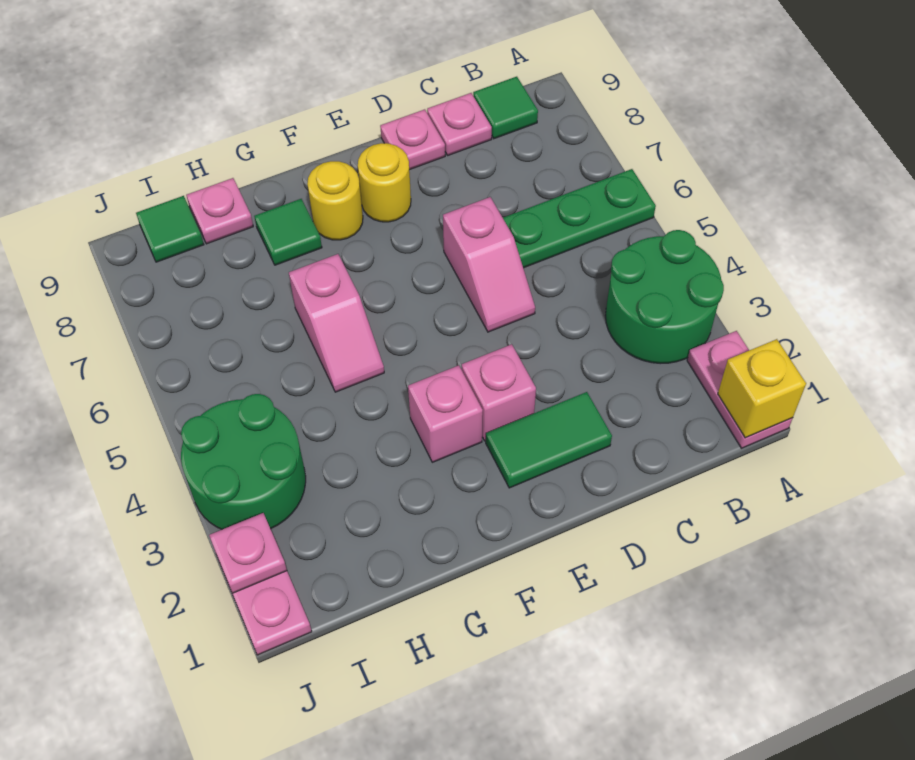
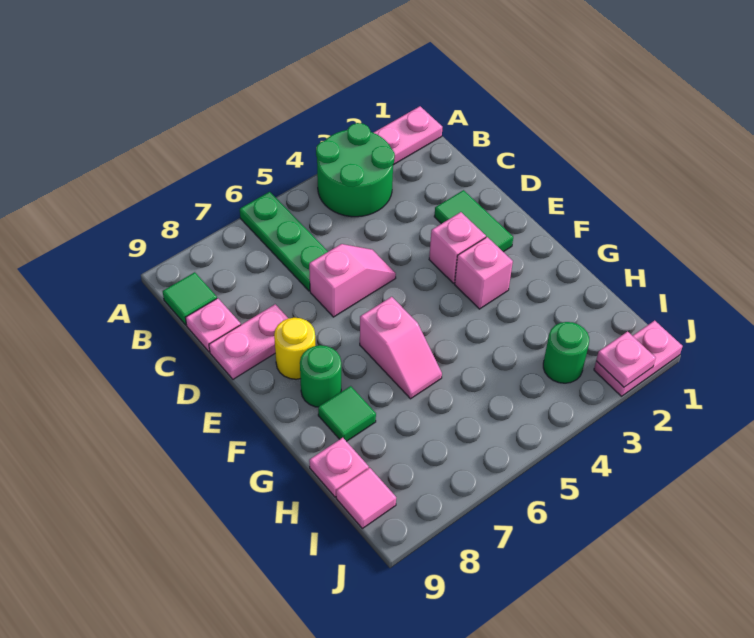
yellow 1x1 brick [718,339,806,438] -> none
pink 1x1 plate [380,109,445,170] -> pink 1x2 plate [209,304,288,379]
yellow 1x1 round brick [307,161,363,240] -> green 1x1 round brick [300,345,341,407]
pink 1x2 slope [289,254,384,392] -> pink 1x2 slope turned to [360,297,442,399]
green 2x2 round brick [181,394,306,529] -> green 1x1 round brick [543,322,589,383]
green 1x1 tile [136,196,204,262] -> pink 1x1 tile [336,468,396,528]

